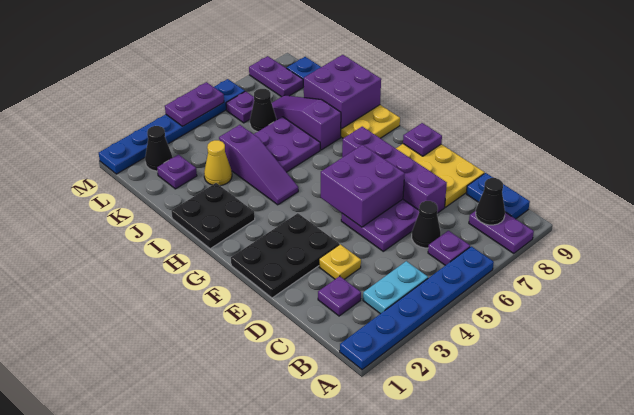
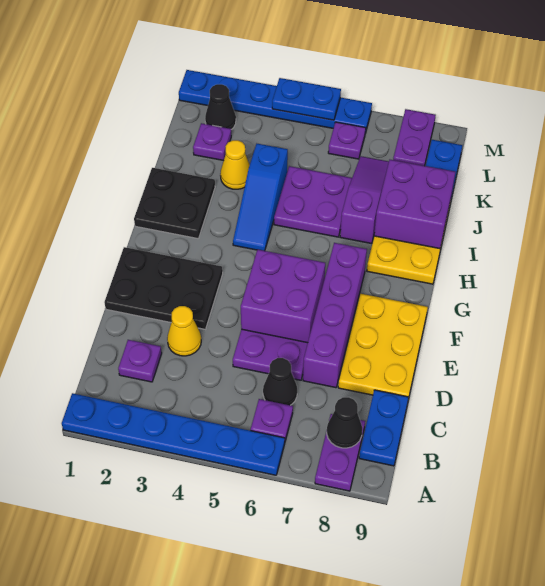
cyan 1x2 plate [363,261,428,314] -> none
yellow 1x1 plate [319,244,361,279] -> yellow 1x1 cone [167,306,201,356]
purple 1x1 plate [403,123,442,156] -> none
purple 1x3 slope [219,125,298,205] -> blue 1x3 slope [233,144,288,251]
black 1x1 cone [250,89,276,132] -> none
purple 1x2 plate [165,82,224,126] -> blue 1x2 plate [272,78,341,120]

